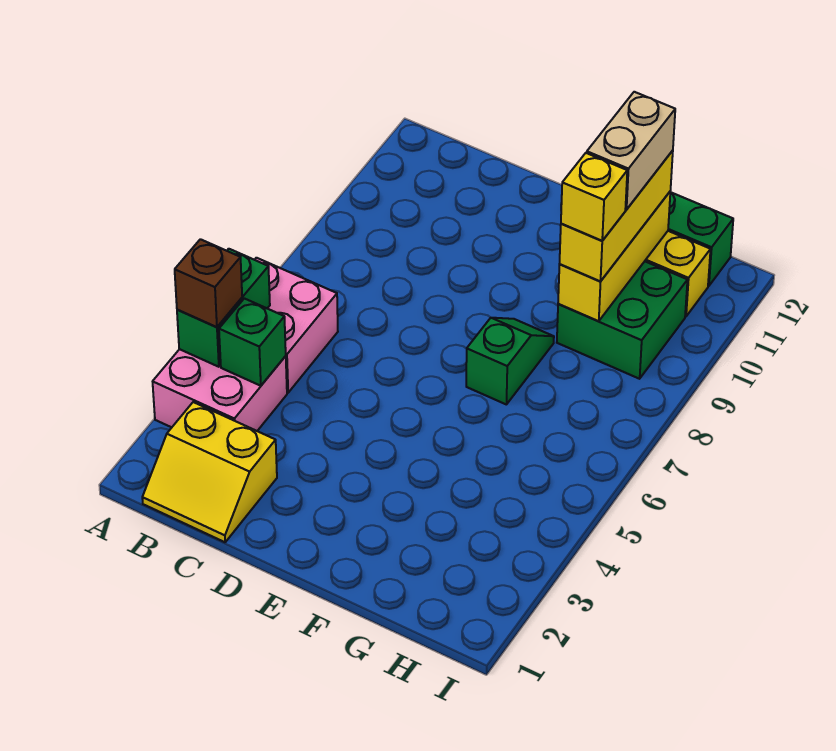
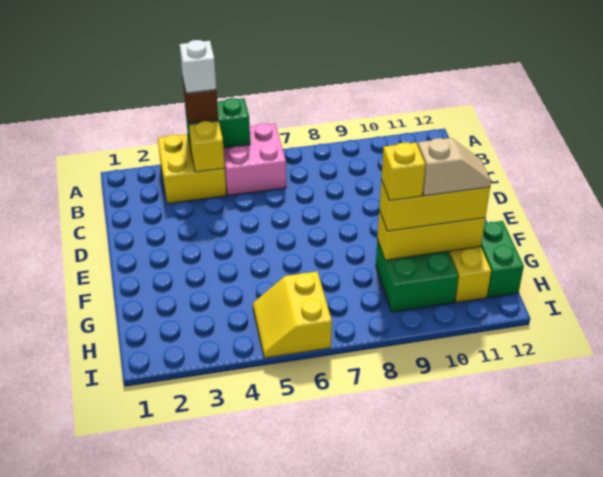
pink 2x2 brick [153,349,287,431] -> yellow 2x2 brick [158,134,226,204]
none -> white 1x1 brick [180,40,216,93]
yellow 2x2 slope [142,402,277,542] -> yellow 2x2 slope moved to [253,272,332,358]
green 1x1 brick [219,298,286,386] -> yellow 1x1 brick [189,121,225,172]
green 1x2 slope [466,318,554,404] -> none
tan 1x2 brick [587,92,675,210] -> tan 1x2 slope [418,138,491,196]

